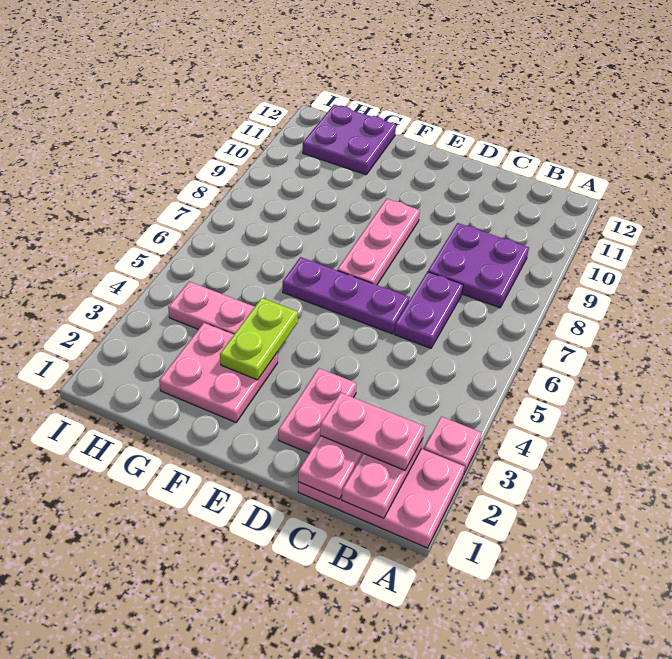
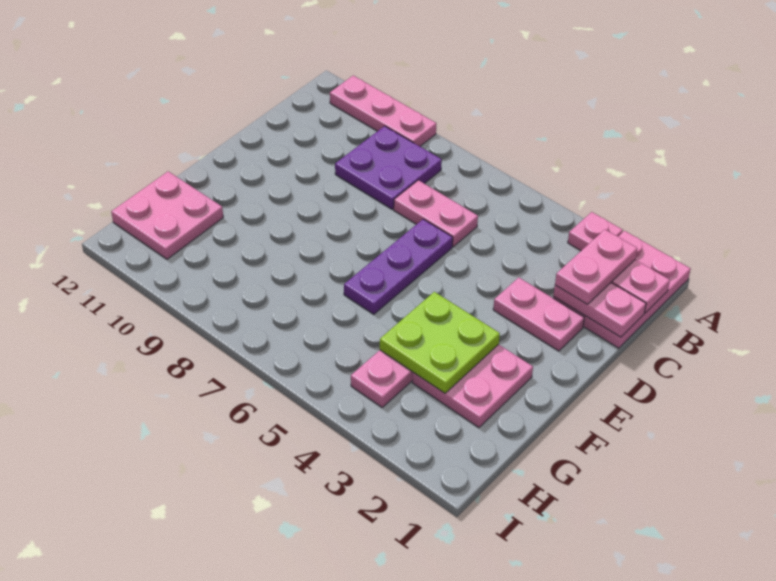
purple 1x2 plate [394,272,463,348] -> pink 1x2 plate [394,180,478,247]
pink 1x3 plate [337,199,420,285] -> pink 1x3 plate moved to [330,76,437,146]
lime 1x2 plate [220,298,298,380] -> lime 2x2 plate [380,292,500,393]
purple 2x2 plate [303,105,396,175] -> pink 2x2 plate [111,171,223,259]

